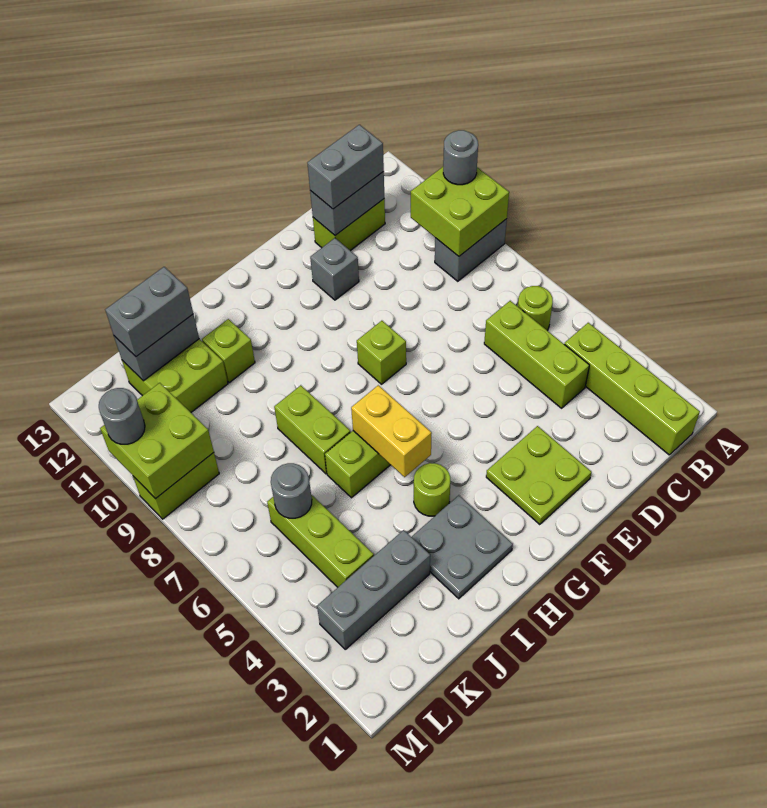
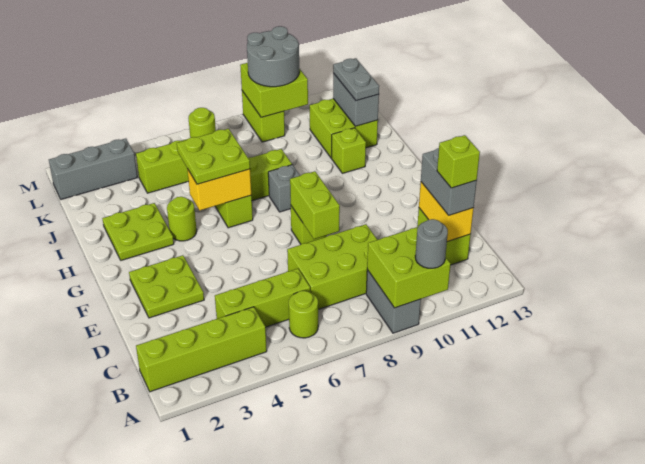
none -> lime 2x3 brick [287,224,377,309]
grey 1x2 brick [310,172,384,235] -> yellow 1x2 brick [419,182,474,242]
none -> lime 1x1 brick [437,135,480,188]
none -> lime 1x2 brick [290,171,340,239]
grey 1x1 brick [310,238,359,300] -> grey 1x1 brick moved to [268,165,300,212]
grey 2x2 plate [412,495,513,599] -> lime 2x2 plate [102,203,174,260]
none -> lime 2x2 plate [177,129,250,184]
grey 1x3 brick [317,530,430,649] -> grey 1x3 brick turned to [49,139,137,199]
grey 1x2 brick [105,267,193,357] -> grey 1x2 plate [333,58,379,101]
grey 1x1 round brick [271,463,312,518] -> lime 1x1 round brick [188,108,216,137]
grey 1x1 round brick [99,388,145,444] -> grey 2x2 round brick [247,26,299,87]

